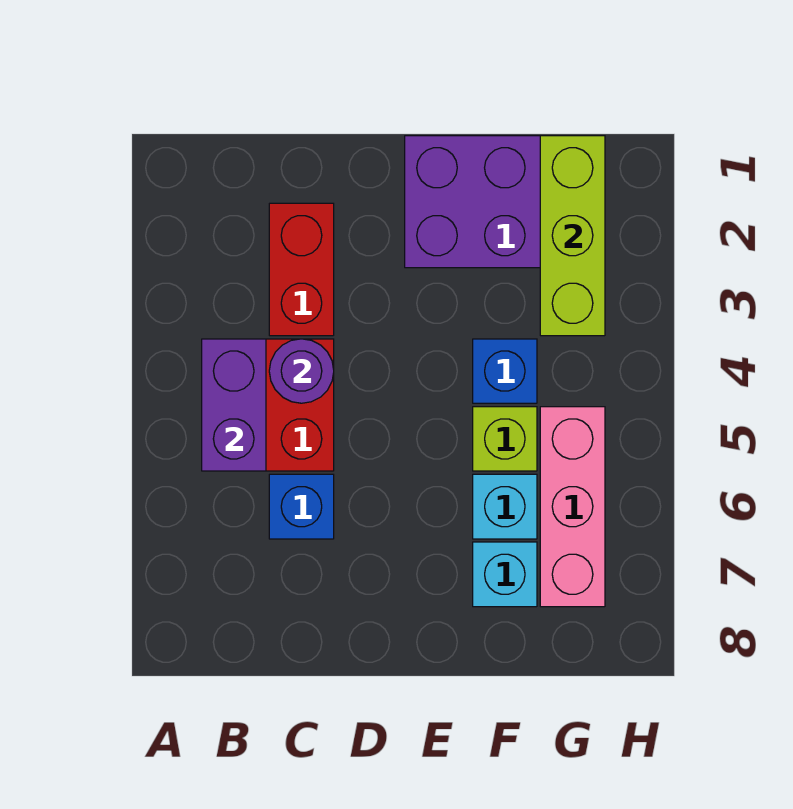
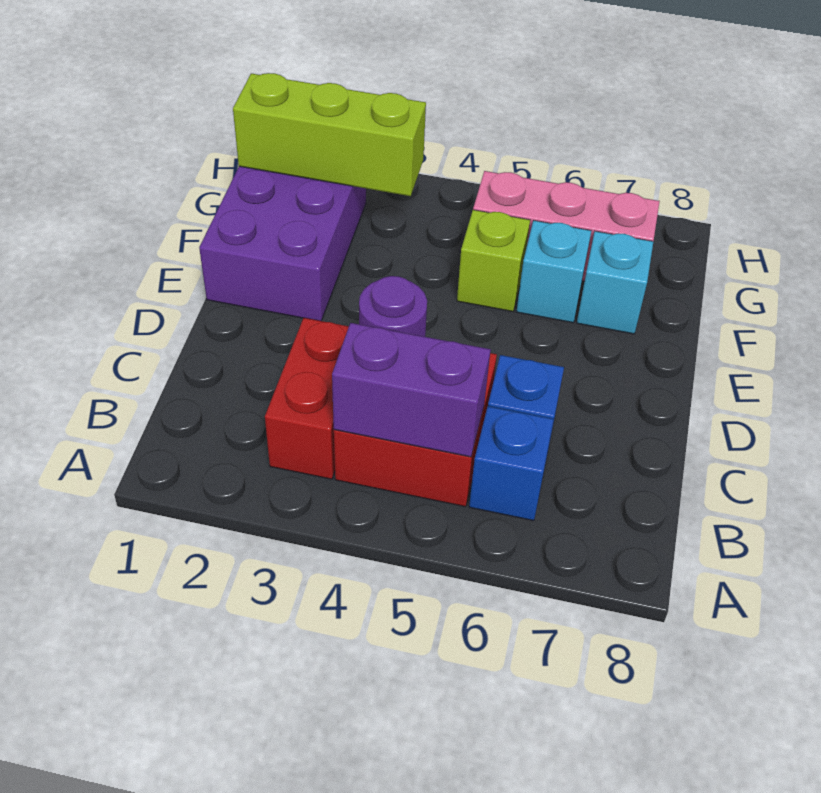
red 1x2 brick [269,203,334,336] -> red 1x2 brick turned to [265,318,349,479]
blue 1x1 brick [473,339,537,403] -> blue 1x1 brick moved to [469,406,554,521]

